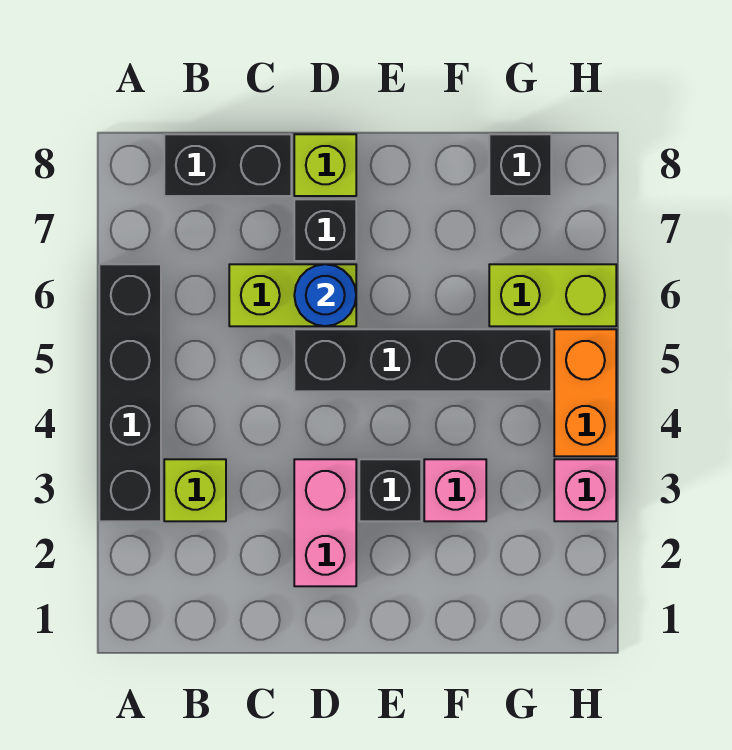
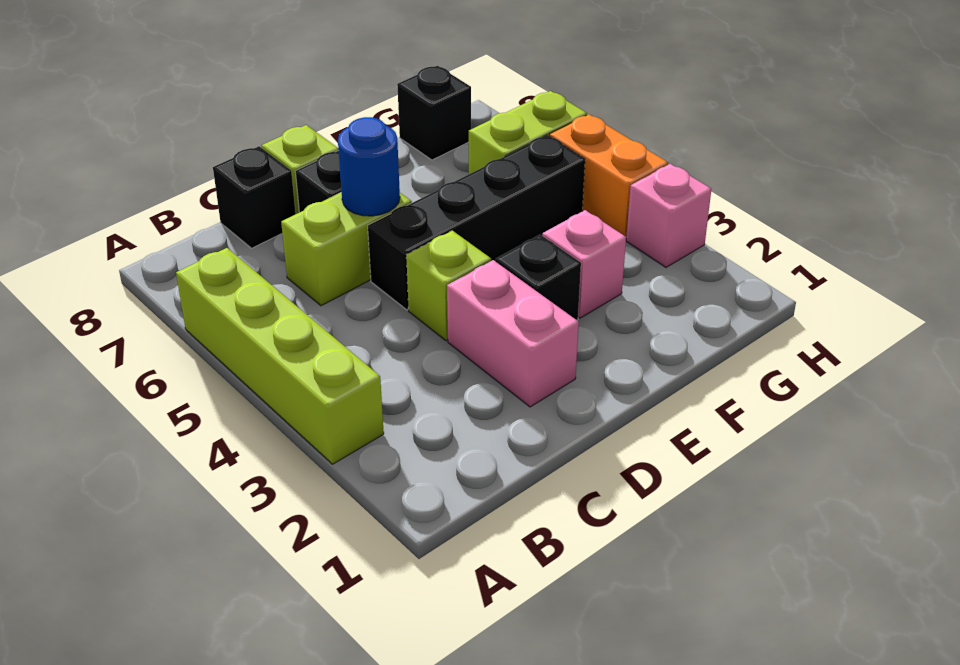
black 1x4 brick [99,264,161,521] -> lime 1x4 brick [176,248,384,464]
lime 1x1 brick [164,459,226,521] -> lime 1x1 brick moved to [406,231,491,341]
black 1x2 brick [164,134,291,196] -> black 1x1 brick [213,146,296,248]

